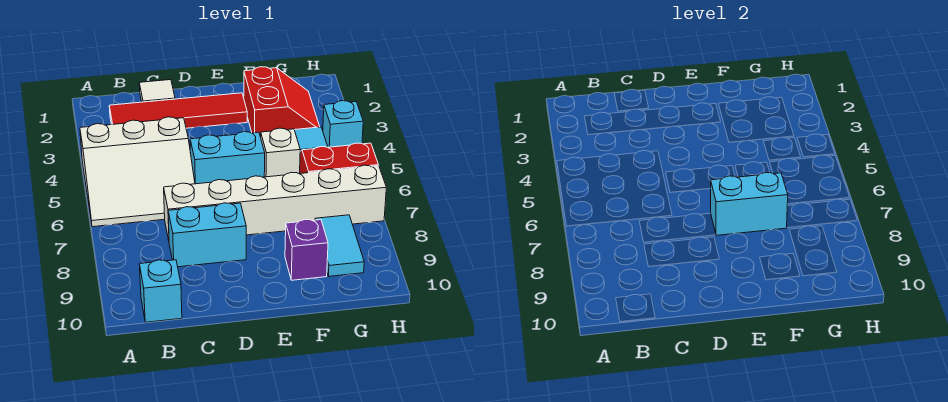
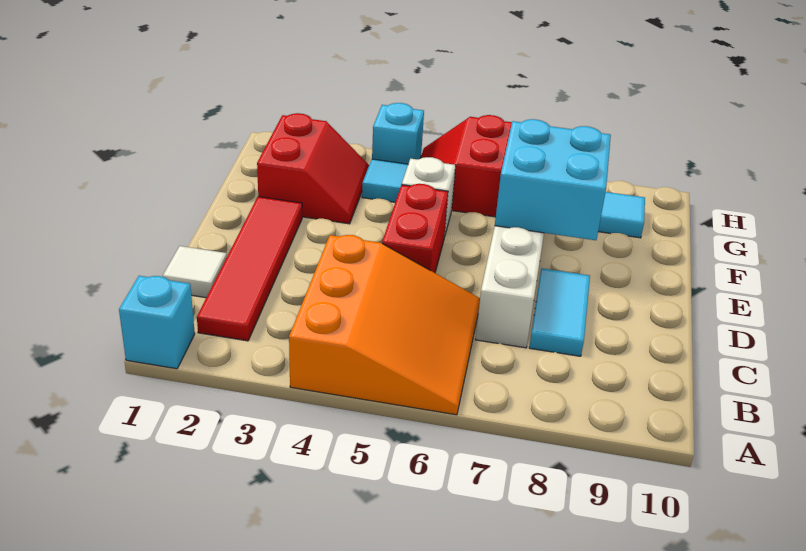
white 3x3 slope [80,117,195,227] -> orange 3x3 slope [289,235,480,415]
cyan 1x1 brick [140,260,182,322] -> cyan 1x1 brick moved to [119,276,195,369]
cyan 1x2 brick [168,203,246,267] -> cyan 1x2 tile [529,268,590,356]
cyan 1x2 brick [190,132,265,184] -> red 1x2 brick [382,184,448,273]
cyan 1x2 brick [710,172,788,235] -> cyan 2x2 brick [495,119,611,240]
red 2x2 slope [244,67,320,137] -> red 2x2 slope turned to [257,113,369,224]
purple 1x1 brick [285,220,328,280] -> none

